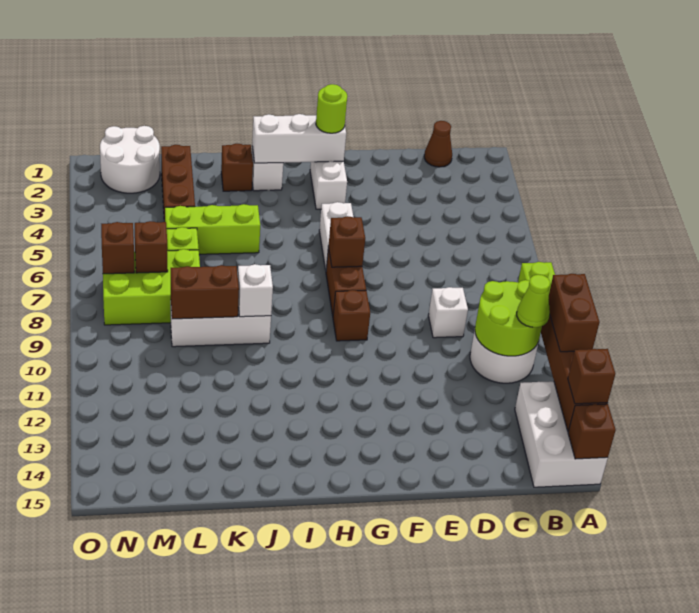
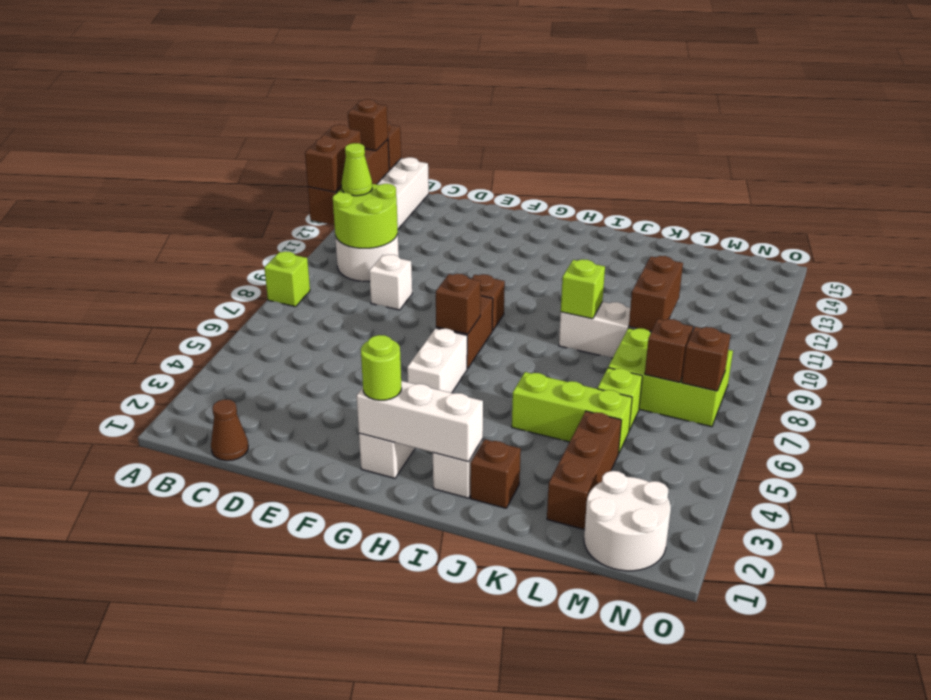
white 1x1 brick [238,264,273,317] -> lime 1x1 brick [561,259,605,319]
brown 1x2 brick [171,265,239,319] -> brown 1x2 brick turned to [629,256,683,332]

